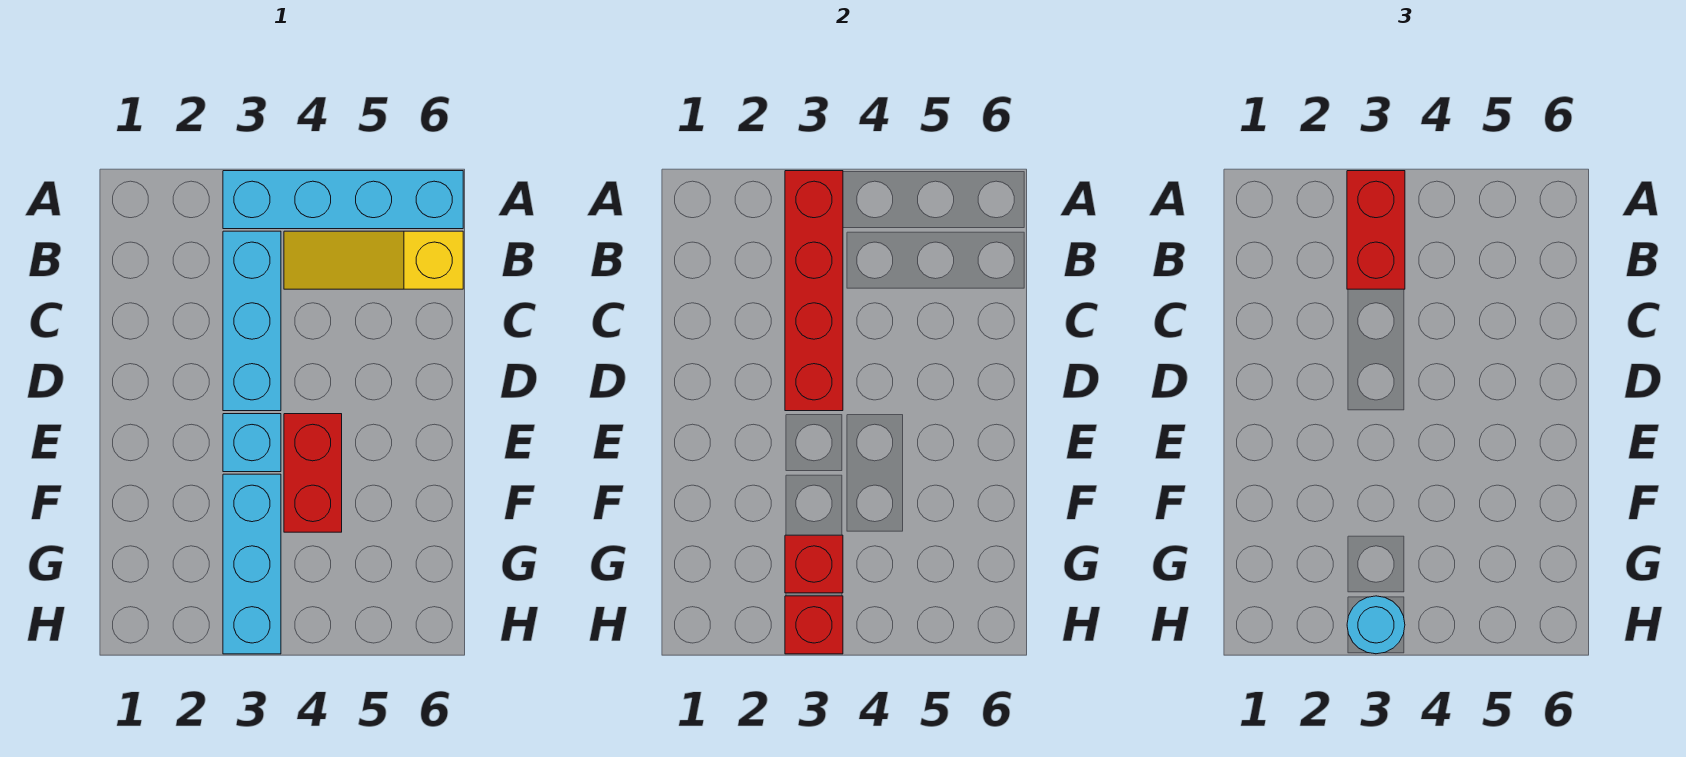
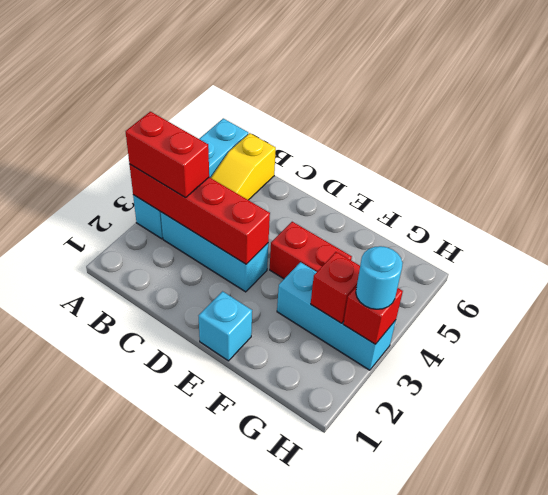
cyan 1x1 brick [223,414,281,472] -> cyan 1x1 brick moved to [199,291,252,361]

